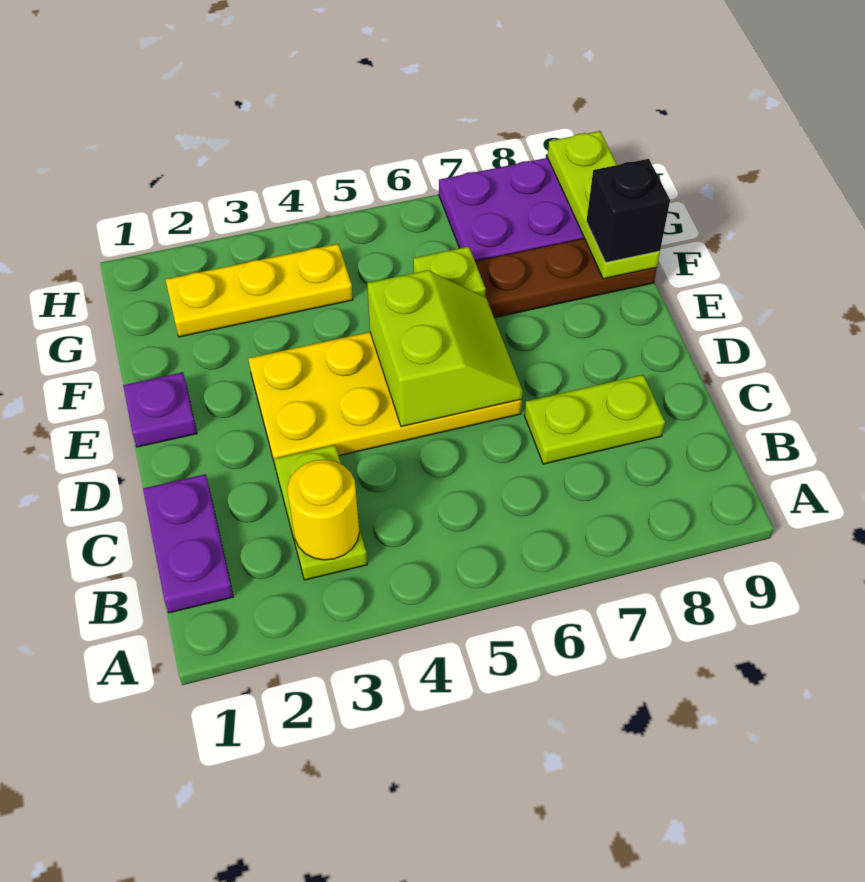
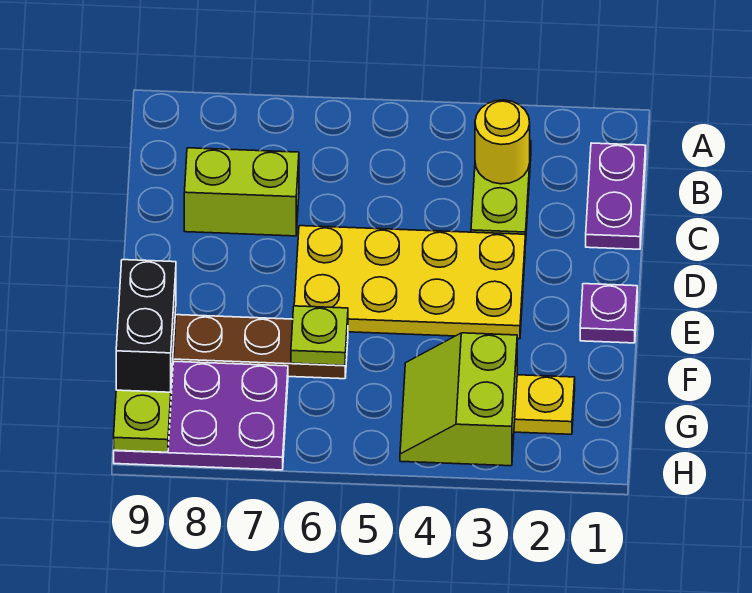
lime 1x2 plate [524,375,665,464] -> lime 1x2 brick [184,148,299,236]
lime 2x2 slope [367,270,523,427] -> lime 2x2 slope moved to [400,333,517,466]
black 1x1 brick [586,159,670,262] -> black 1x2 brick [116,260,176,392]

